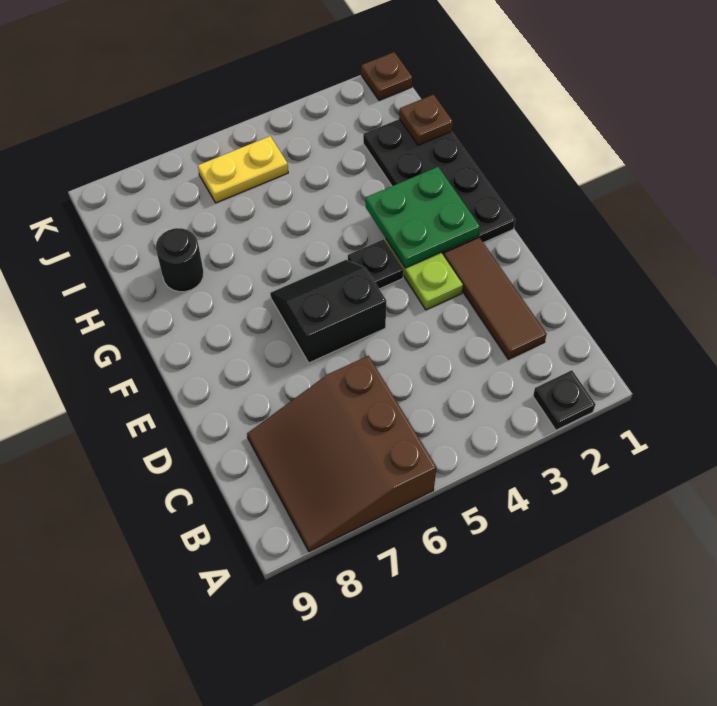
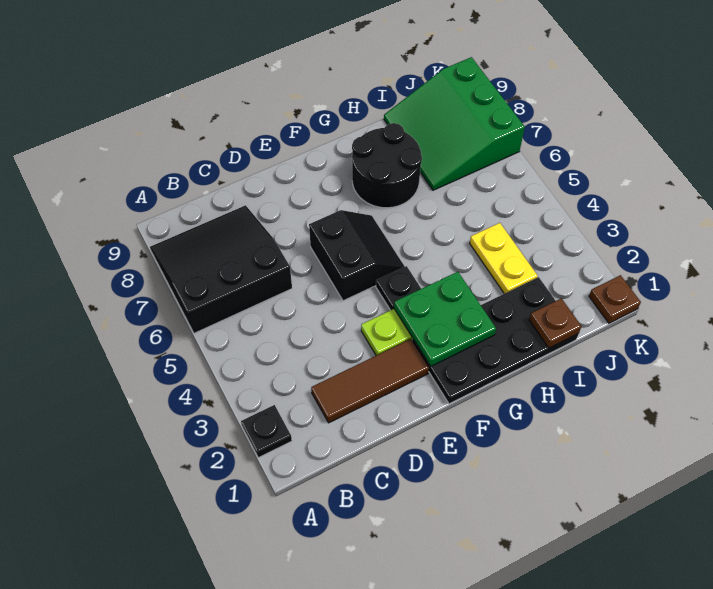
brown 3x3 slope [247,356,437,552] -> black 3x3 slope [150,205,292,333]
black 1x1 round brick [156,228,204,292] -> black 2x2 round brick [352,123,422,208]
none -> green 3x3 slope [384,57,525,190]
yellow 1x2 plate [198,136,288,203] -> yellow 1x2 plate moved to [470,223,538,294]

